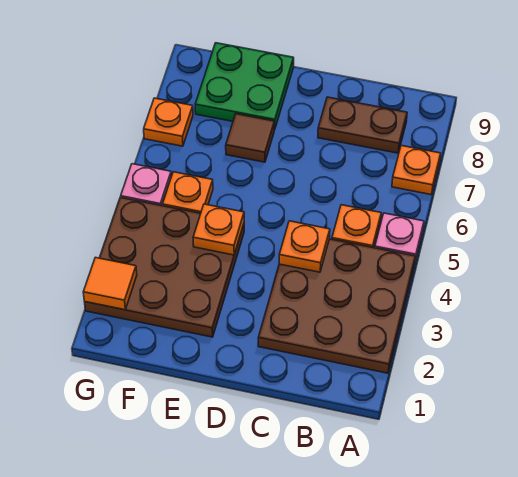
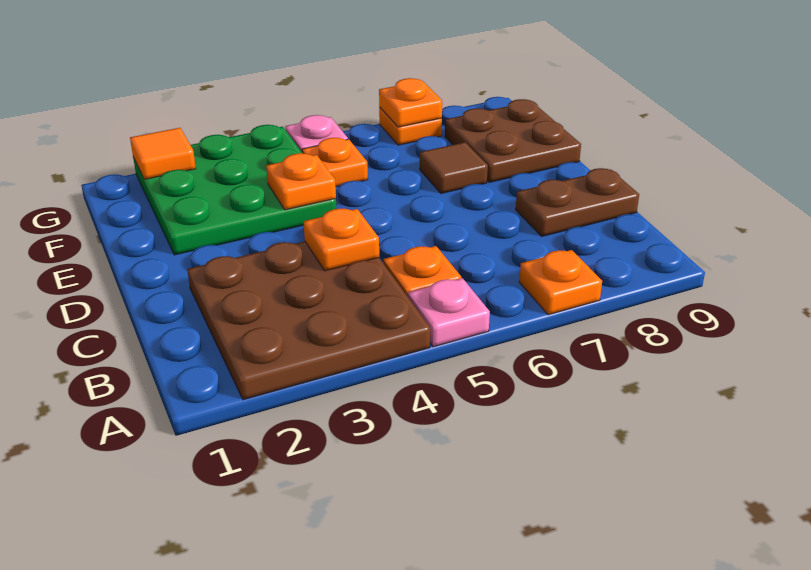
brown 1x2 plate [318,97,407,153] -> brown 1x2 plate turned to [516,168,639,236]
brown 3x3 plate [85,197,244,337] -> green 3x3 plate [133,125,336,255]
green 2x2 plate [195,43,294,129] -> brown 2x2 plate [445,99,581,182]
none -> orange 1x1 plate [379,78,442,127]

